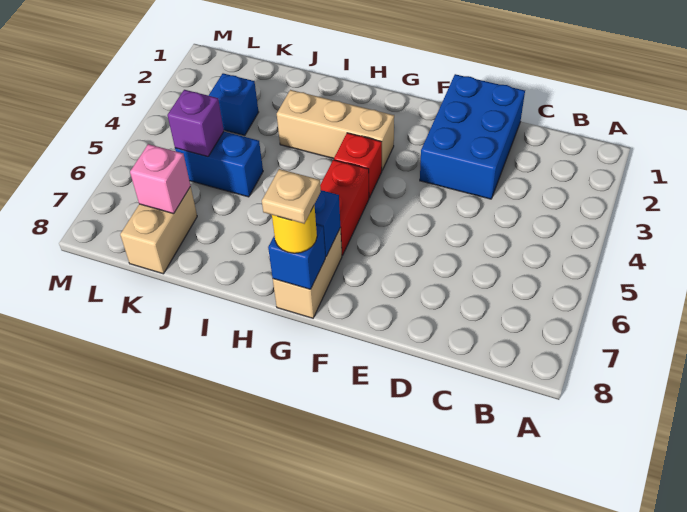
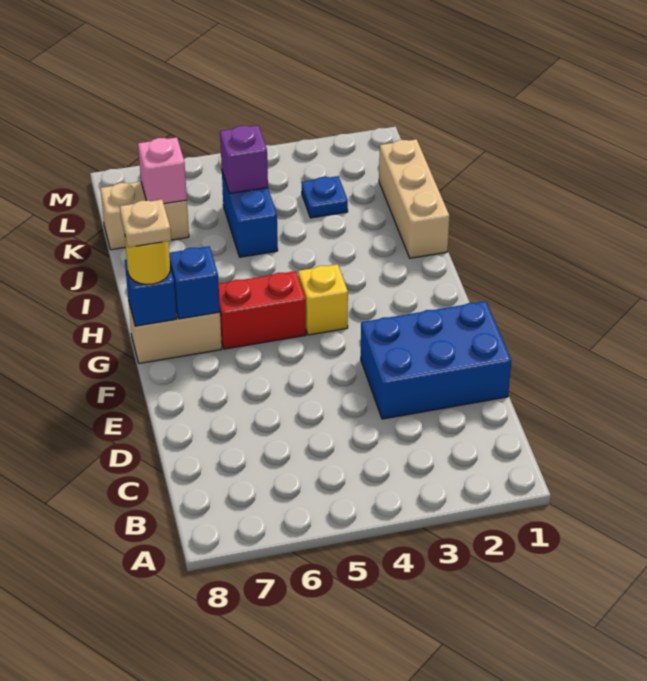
tan 1x3 brick [277,90,394,170] -> tan 1x3 brick moved to [379,139,449,258]
red 1x1 brick [334,133,382,198] -> yellow 1x1 brick [298,264,348,335]
blue 1x1 brick [208,73,259,136] -> blue 1x1 plate [302,176,348,218]

